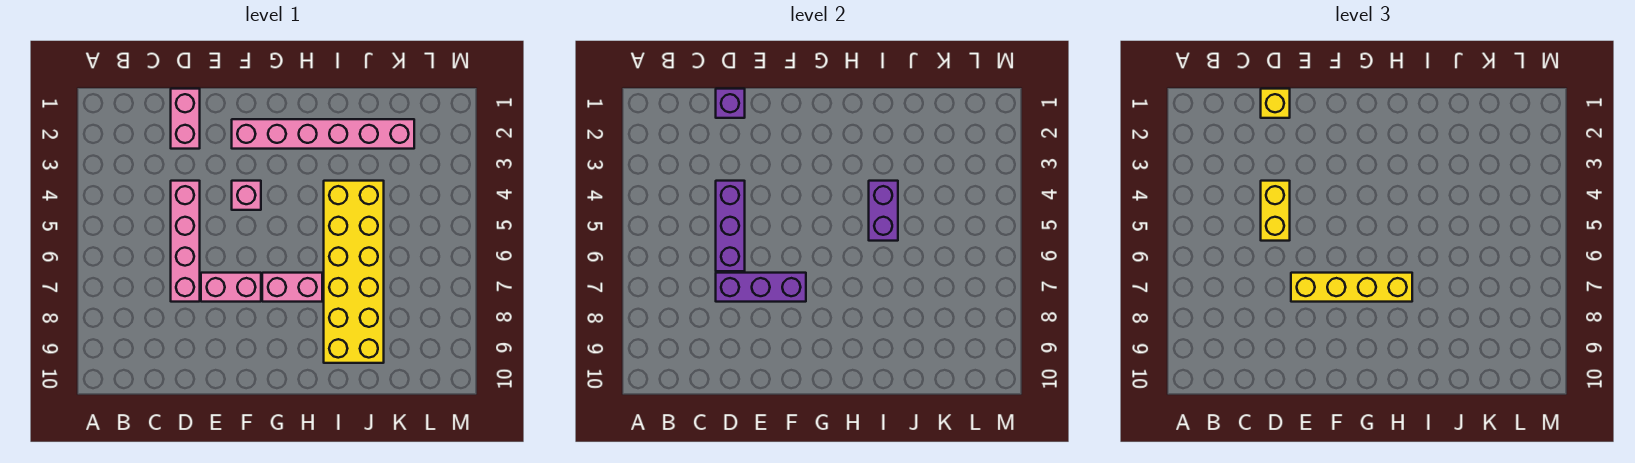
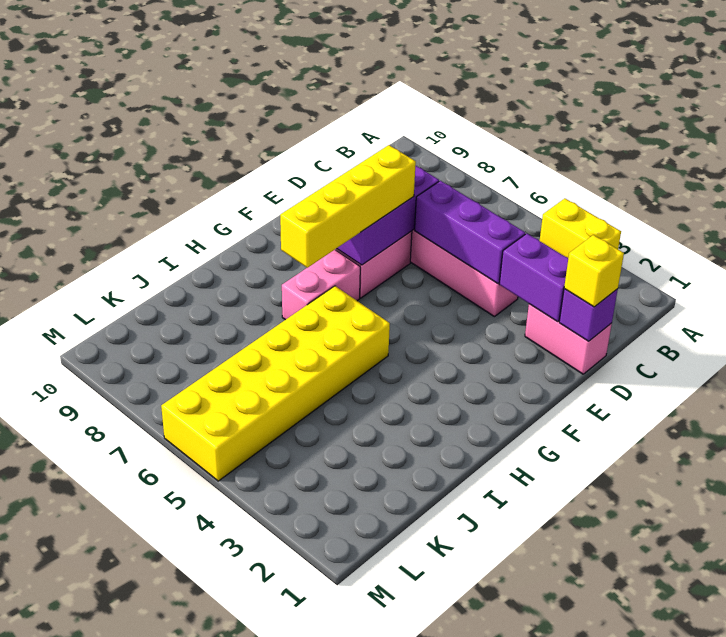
yellow 1x2 brick [1261,181,1290,241] -> yellow 1x2 brick moved to [540,198,621,258]
pink 1x6 brick [232,119,414,149] -> none
pink 1x1 brick [232,181,261,210] -> none
yellow 2x6 brick [324,181,384,363] -> yellow 2x6 brick turned to [161,286,390,481]
purple 1x2 brick [869,181,898,241] -> purple 1x2 brick moved to [499,234,568,322]

